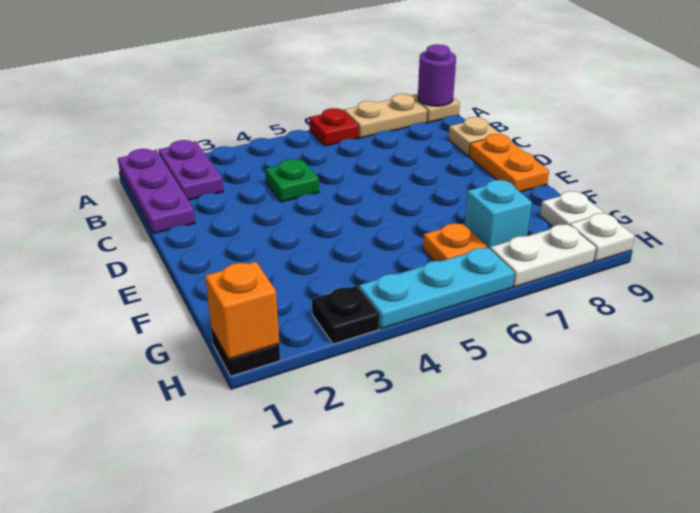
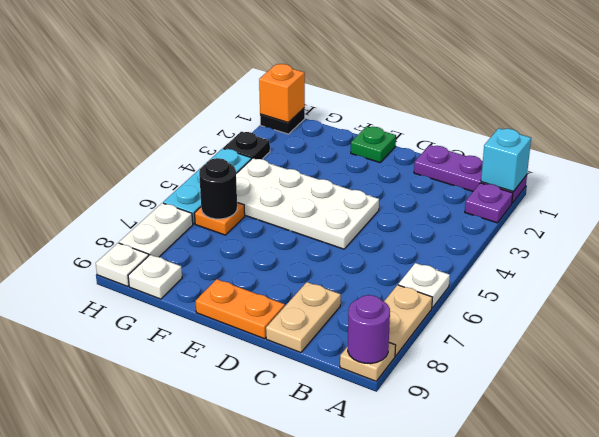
purple 1x2 plate [159,140,223,200] -> purple 1x1 plate [465,183,513,223]
red 1x1 plate [309,108,359,146] -> white 1x1 plate [398,263,450,308]
green 1x1 plate [265,159,319,202] -> green 1x1 plate moved to [351,126,396,162]
tan 1x1 plate [448,117,501,156] -> tan 1x2 plate [266,282,341,353]
none -> white 2x4 plate [236,158,379,249]
none -> black 1x1 round brick [199,158,237,219]
cyan 1x1 brick [464,180,532,249] -> cyan 1x1 brick moved to [481,128,531,192]

